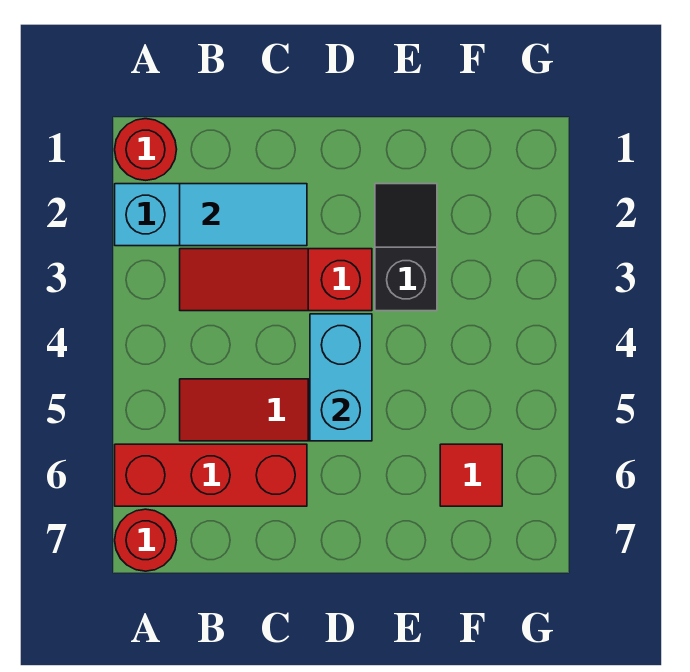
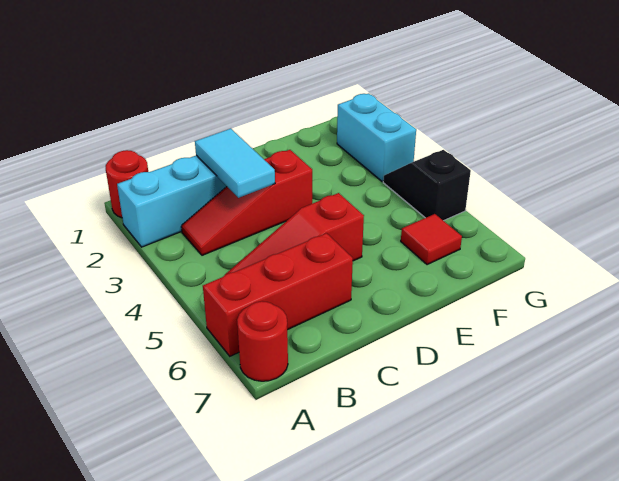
cyan 1x2 tile [180,184,307,246] -> cyan 1x2 tile turned to [195,129,275,198]
cyan 1x2 brick [310,314,372,441] -> cyan 1x2 brick moved to [337,94,416,182]
black 1x2 slope [375,184,437,311] -> black 1x2 slope moved to [383,150,471,221]

